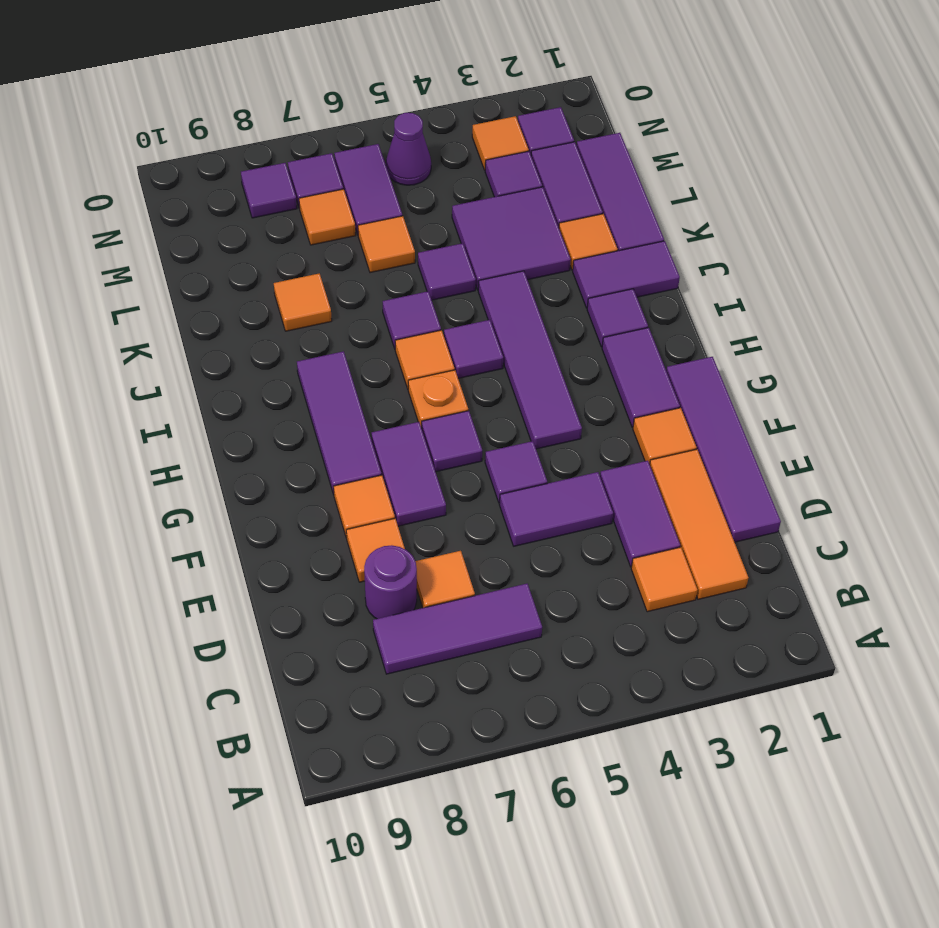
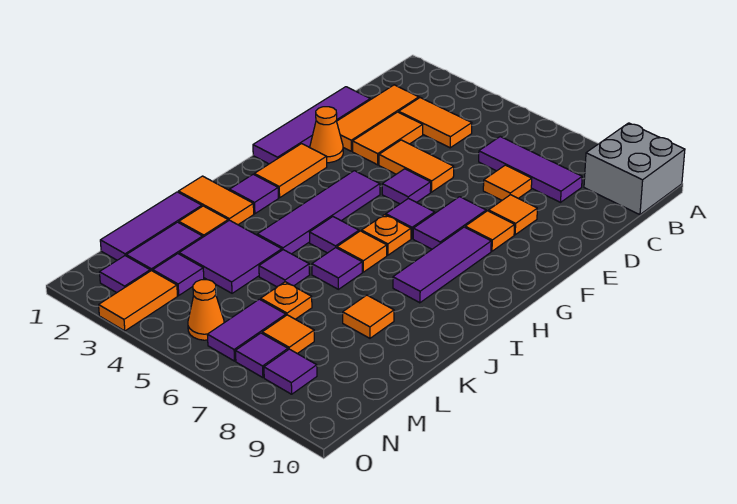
none -> grey 2x2 brick [584,123,685,215]
orange 1x1 tile [631,547,698,612] -> orange 1x2 tile [399,98,472,148]
purple 1x2 tile [600,461,680,567] -> orange 1x2 tile [353,112,423,165]
purple 1x1 round brick [364,545,417,619] -> none
purple 1x2 tile [499,472,613,546] -> orange 1x2 tile [379,140,454,192]
orange 1x1 tile [633,408,697,464] -> orange 1x1 cone [310,107,343,163]
purple 1x2 tile [602,328,680,427] -> orange 1x2 tile [254,144,327,198]
purple 1x2 tile [573,241,680,308] -> orange 1x2 tile [178,176,254,225]
orange 1x1 tile [358,216,415,273] -> orange 1x1 plate [261,282,312,319]
orange 1x1 tile [472,116,529,170] -> orange 1x2 tile [99,271,177,331]
purple 1x1 cone [386,113,431,185] -> orange 1x1 cone [188,280,224,340]

